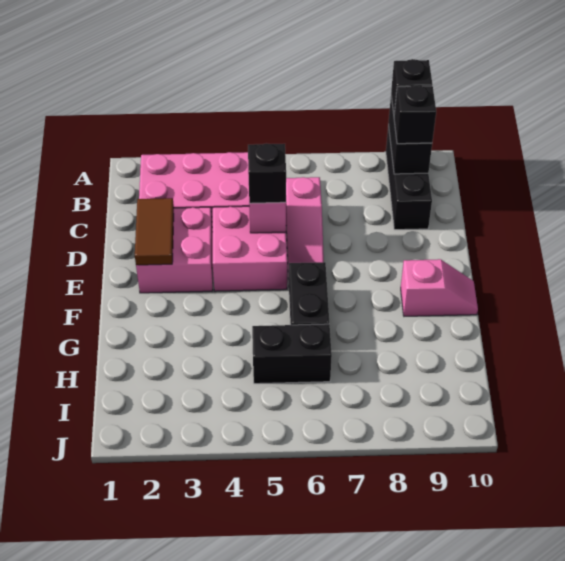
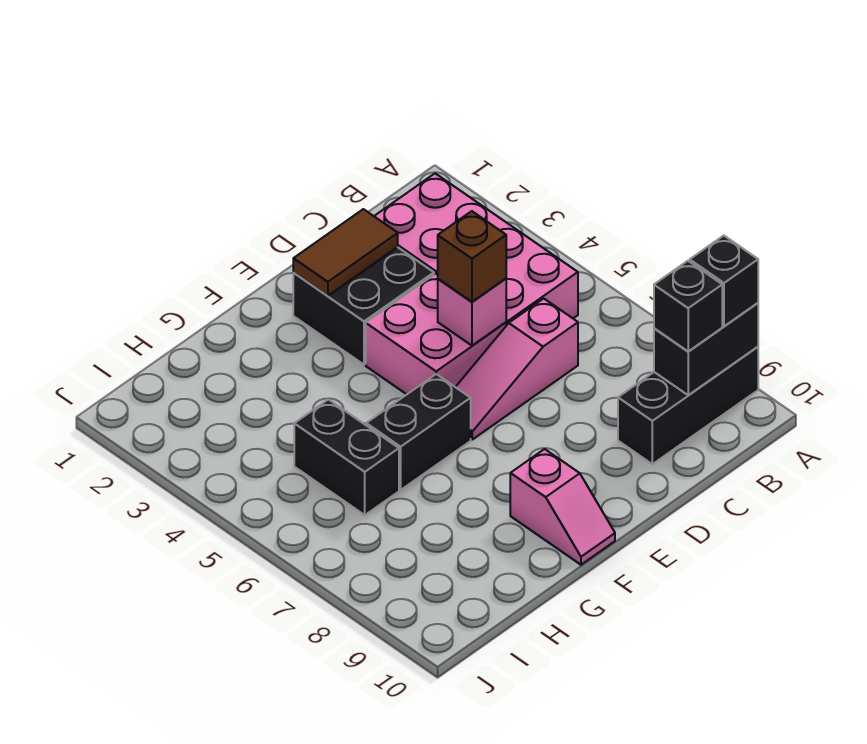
pink 2x2 brick [136,207,213,293] -> black 2x2 brick [293,247,434,365]
black 1x1 brick [248,144,286,203] -> brown 1x1 brick [438,211,506,302]

